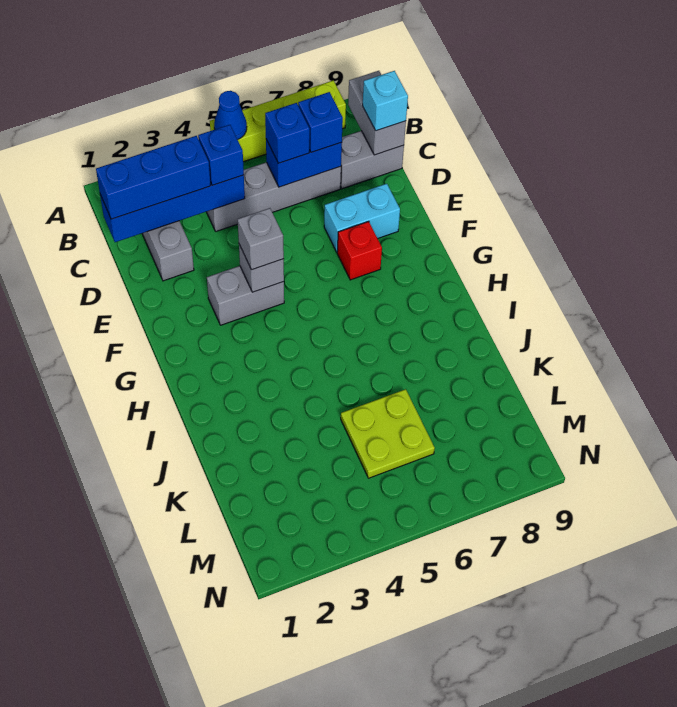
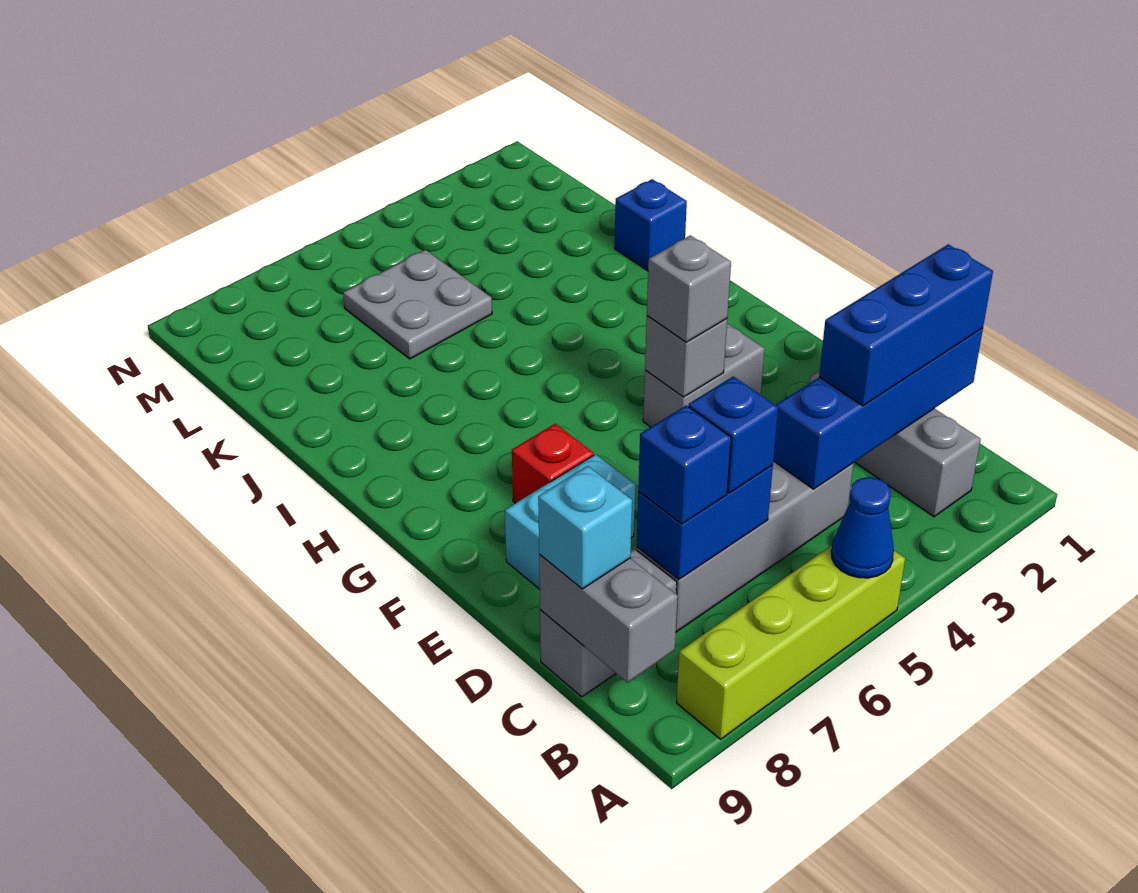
blue 1x1 brick [198,125,244,185] -> blue 1x1 brick moved to [615,179,687,271]
lime 2x2 plate [341,389,435,478] -> grey 2x2 plate [343,250,492,359]

